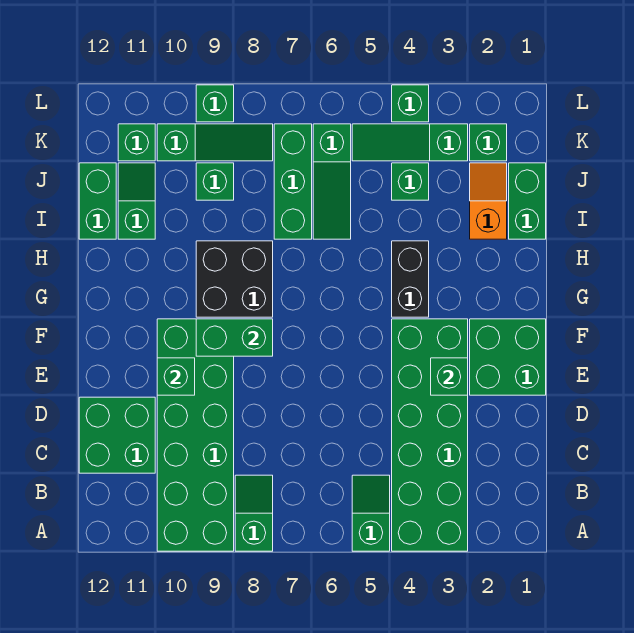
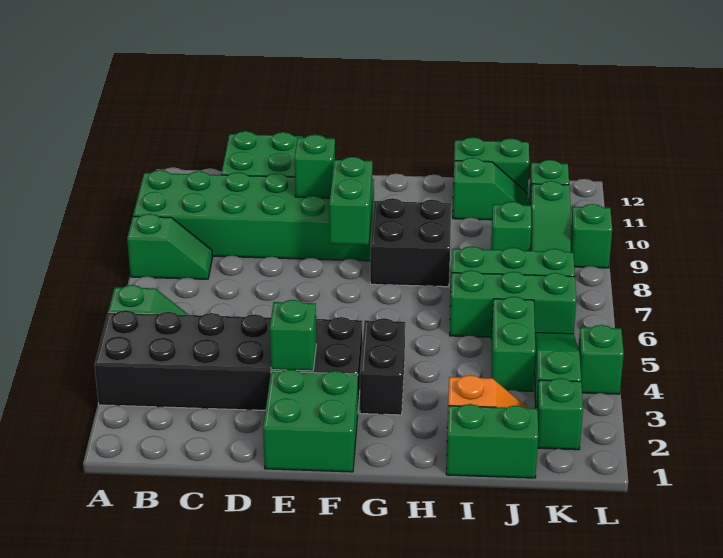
green 2x6 brick [392,319,468,551] -> black 2x6 brick [95,310,362,410]
black 1x2 brick [392,241,429,317] -> black 1x2 brick turned to [360,318,405,415]
green 1x3 slope [313,124,351,239] -> green 1x3 brick [450,270,576,337]
green 1x1 brick [392,163,429,200] -> green 1x2 brick [491,297,536,391]

